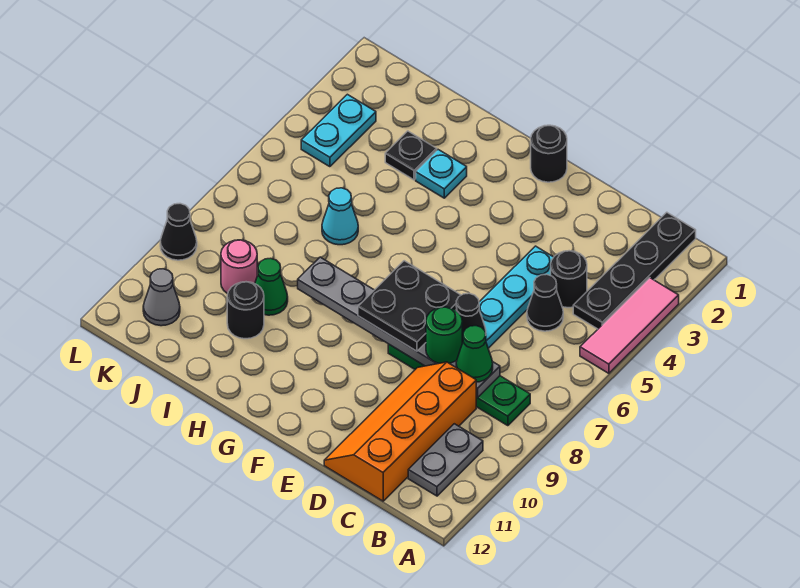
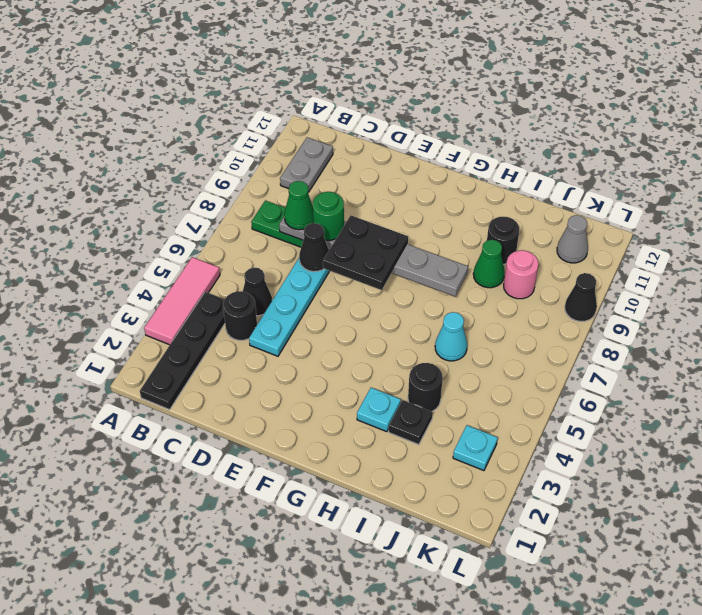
orange 2x4 slope [324,362,476,501] -> none
black 1x1 round brick [531,125,567,182] -> black 1x1 round brick moved to [408,363,443,411]
cyan 1x2 plate [301,94,376,167] -> cyan 1x1 plate [453,425,498,471]

